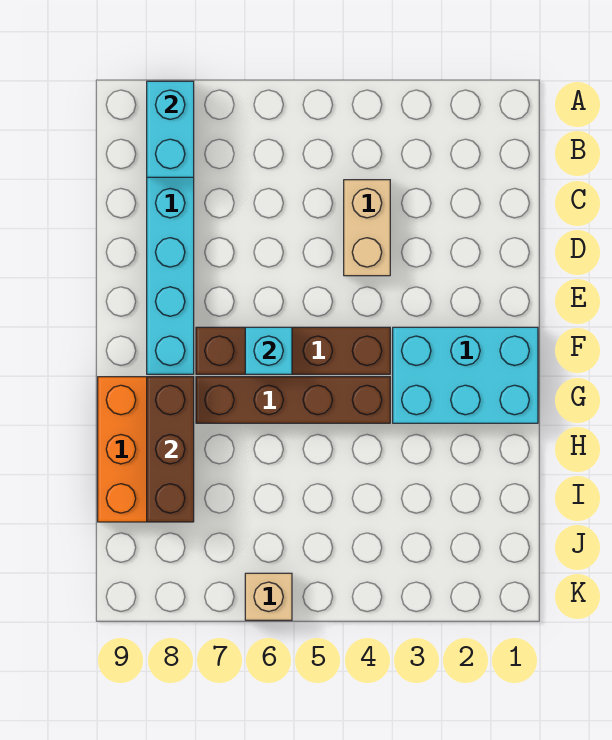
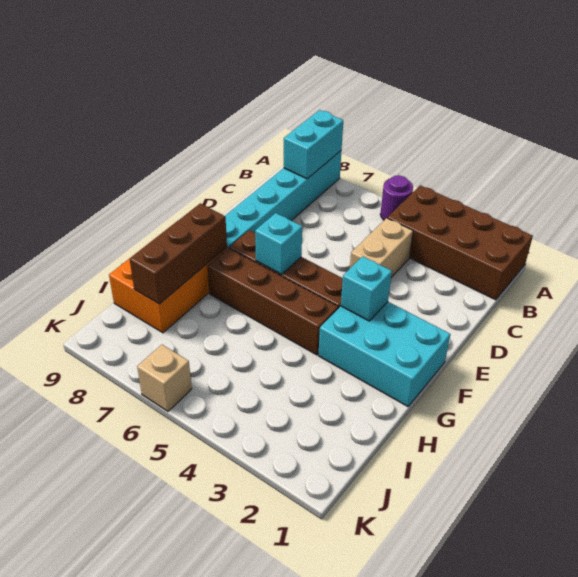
none -> brown 2x4 brick [387,185,533,300]
none -> purple 1x1 round brick [380,175,413,220]
none -> cyan 1x1 brick [341,256,392,321]

